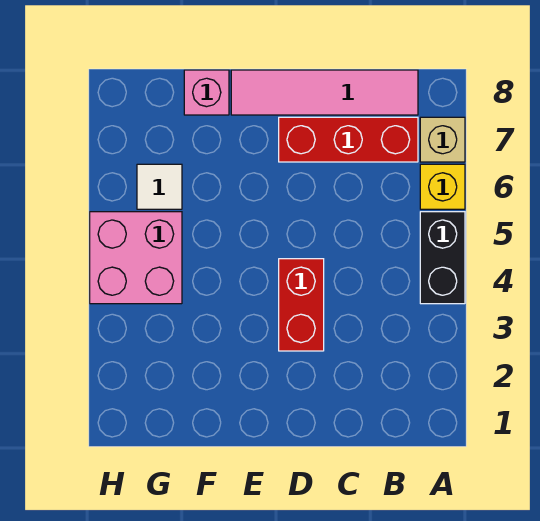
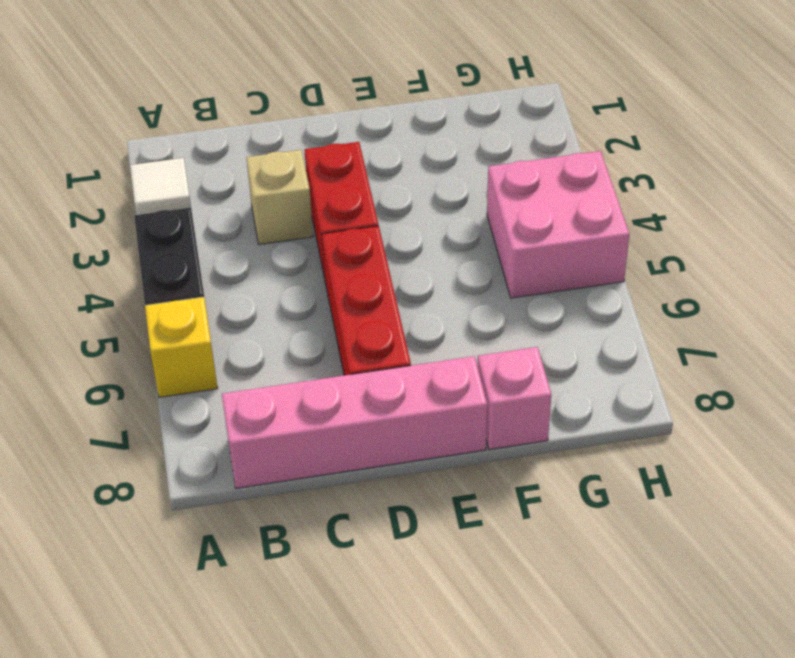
tan 1x1 brick [420,117,465,162] -> tan 1x1 brick moved to [246,150,313,245]
red 1x3 brick [279,117,418,162] -> red 1x3 brick turned to [322,226,411,375]
pink 1x4 tile [231,70,418,115] -> pink 1x4 brick [222,356,487,488]
white 1x1 tile [137,164,182,209] -> white 1x1 tile moved to [130,158,191,215]

